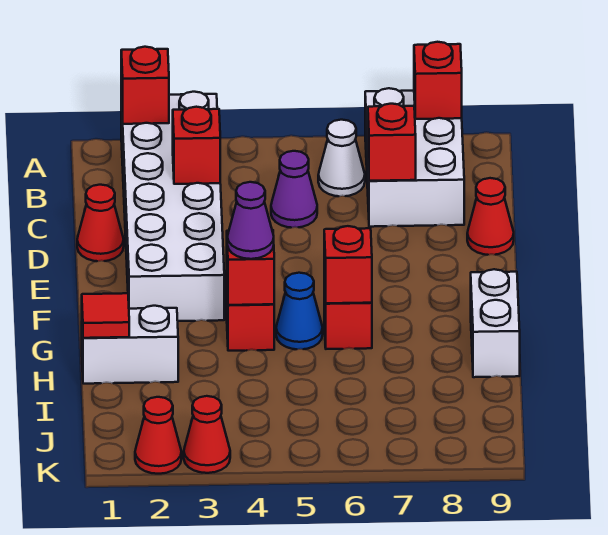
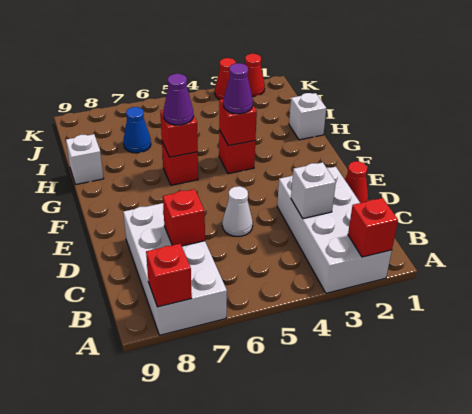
white 2x6 brick [121,92,224,321] -> white 2x4 brick [277,167,392,293]
white 2x3 brick [365,88,464,227] -> white 2x4 brick [123,203,227,335]
white 1x1 cone [318,120,365,196] -> white 1x1 cone moved to [222,186,253,237]
red 1x1 brick [173,107,220,184] -> white 1x1 brick [291,162,336,218]
purple 1x1 cone [271,151,317,228] -> purple 1x1 cone moved to [163,74,194,125]
red 1x1 cone [467,178,514,255] -> none
blue 1x1 cone [276,273,323,349] -> blue 1x1 cone moved to [123,107,151,153]
white 1x2 brick [471,269,520,377] -> white 1x1 brick [66,134,104,185]
white 1x2 brick [82,306,178,384] -> white 1x1 brick [289,93,326,140]
red 1x1 tile [82,293,129,338] -> none

